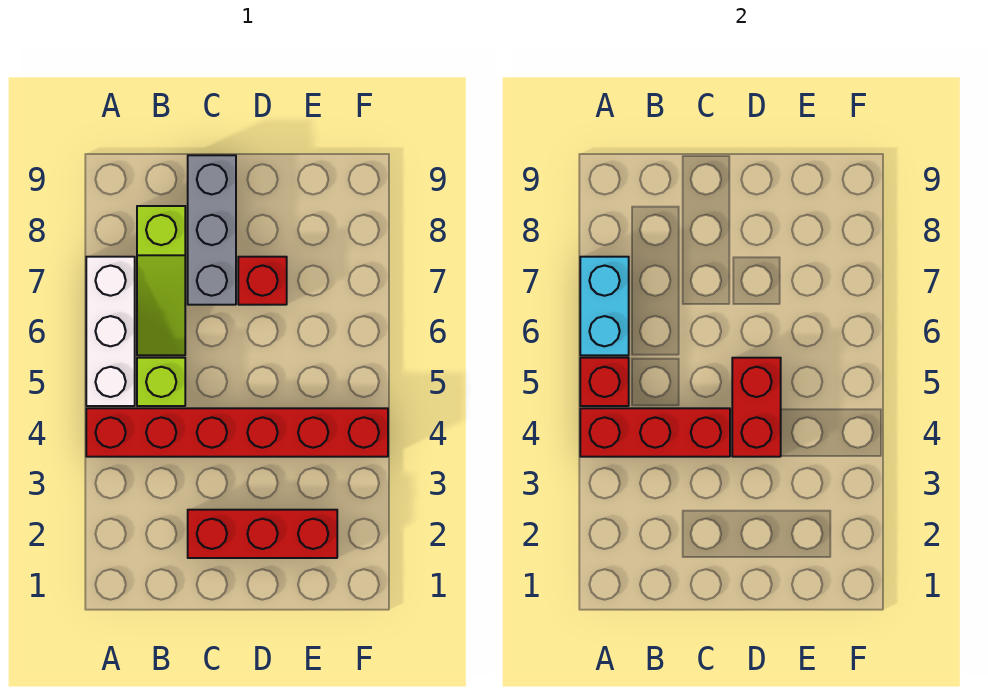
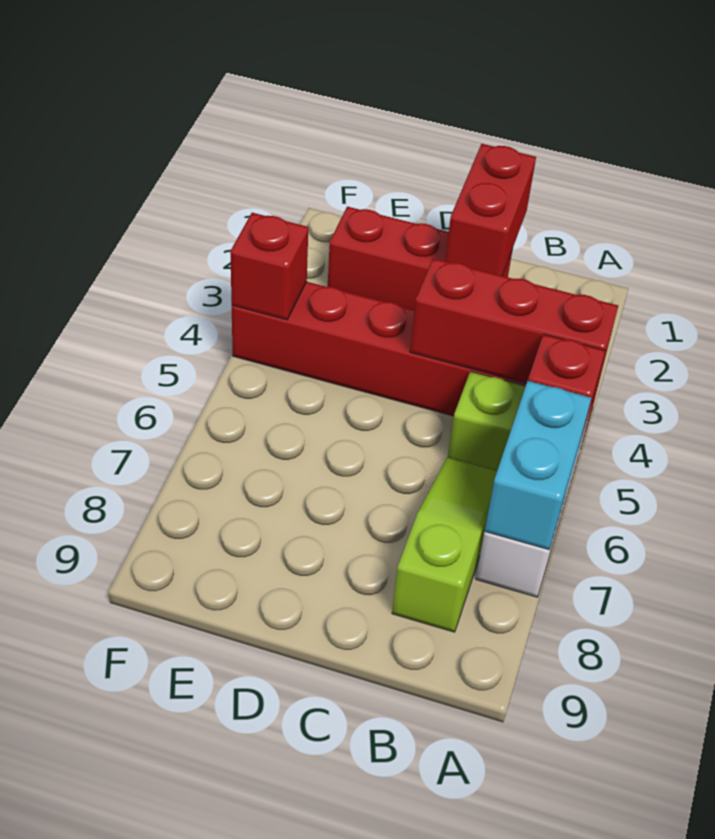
grey 1x3 brick [188,155,236,305] -> none
red 1x2 brick [732,358,781,457] -> red 1x2 brick moved to [445,144,536,276]
red 1x1 brick [238,257,287,305] -> red 1x1 brick moved to [230,213,308,320]

